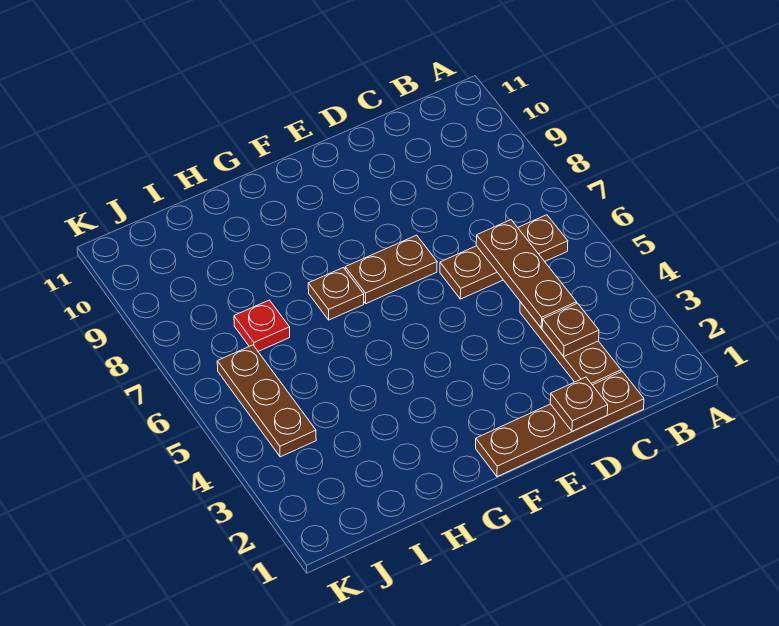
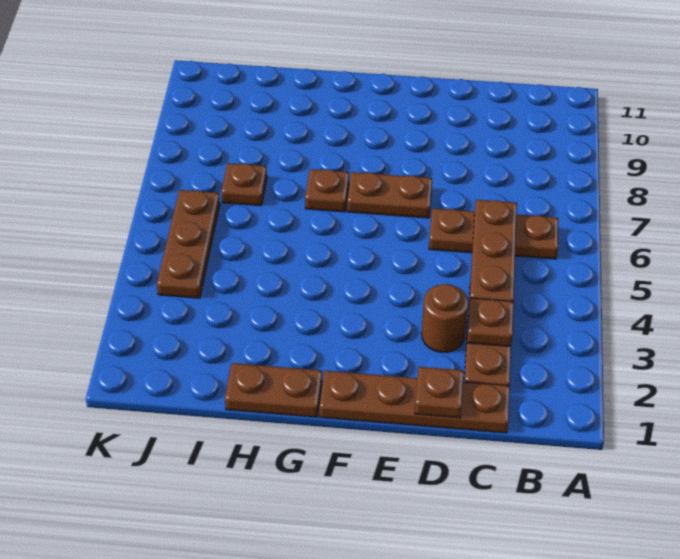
none -> brown 1x1 round brick [422,284,468,352]
none -> brown 1x2 plate [225,363,322,417]
red 1x1 plate [234,300,290,351] -> brown 1x1 plate [221,163,267,206]

